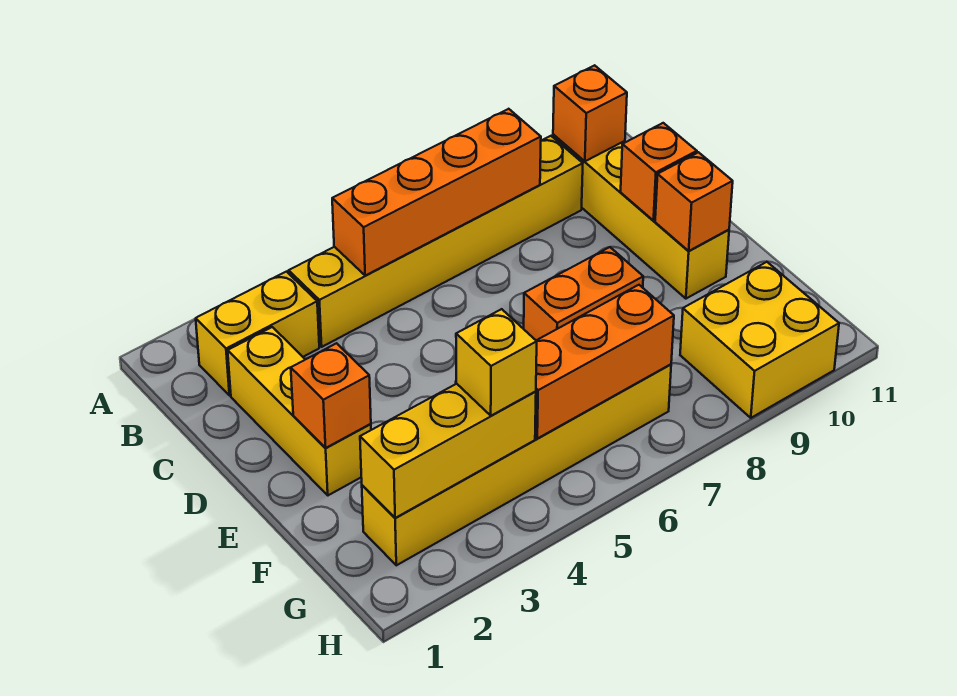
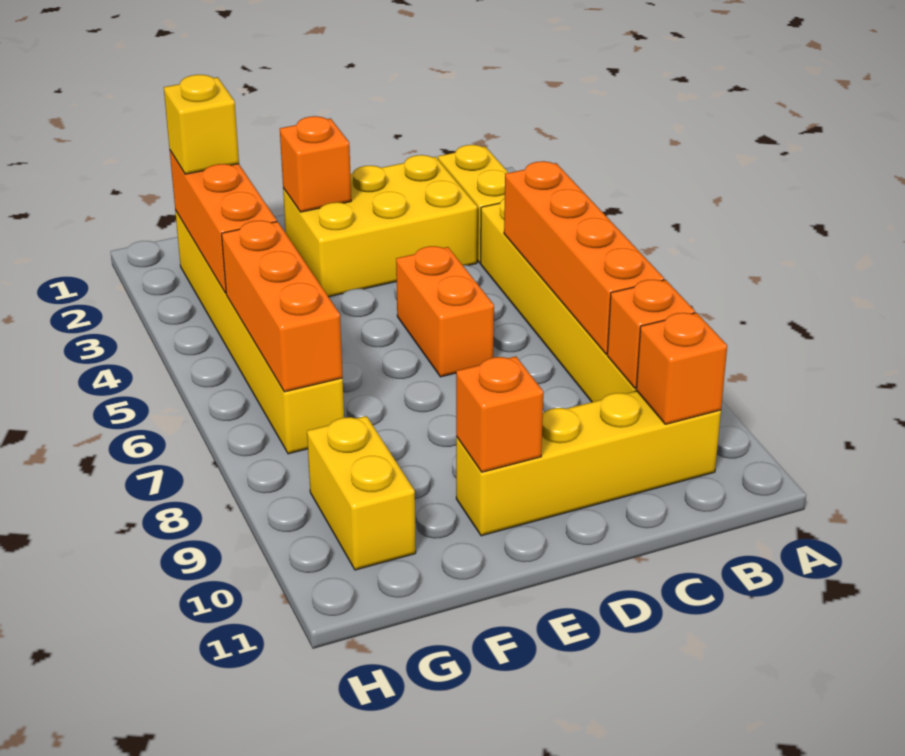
yellow 1x3 brick [228,327,371,495] -> yellow 2x3 brick [283,155,477,297]
orange 1x1 brick [621,123,697,221] -> orange 1x1 brick moved to [607,280,695,388]
orange 1x2 brick [524,247,643,340] -> orange 1x2 brick moved to [396,246,494,377]
yellow 1x3 brick [360,384,536,518] -> orange 1x3 brick [170,151,277,293]
yellow 1x1 brick [456,309,537,416] -> yellow 1x1 brick moved to [164,75,239,174]
yellow 2x2 brick [680,262,839,418] -> yellow 1x2 brick [307,416,416,570]

